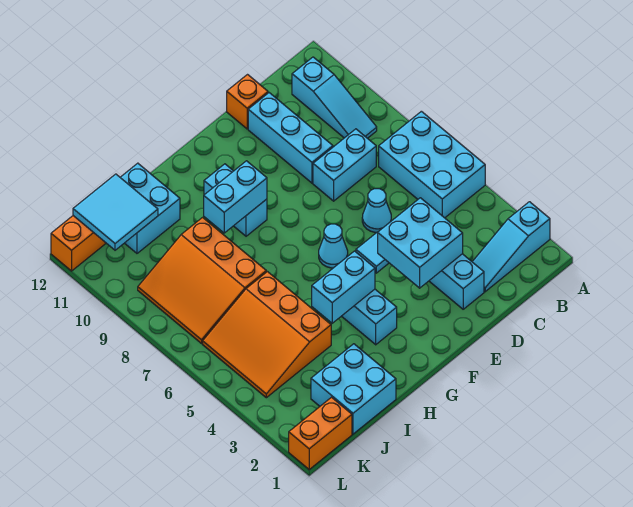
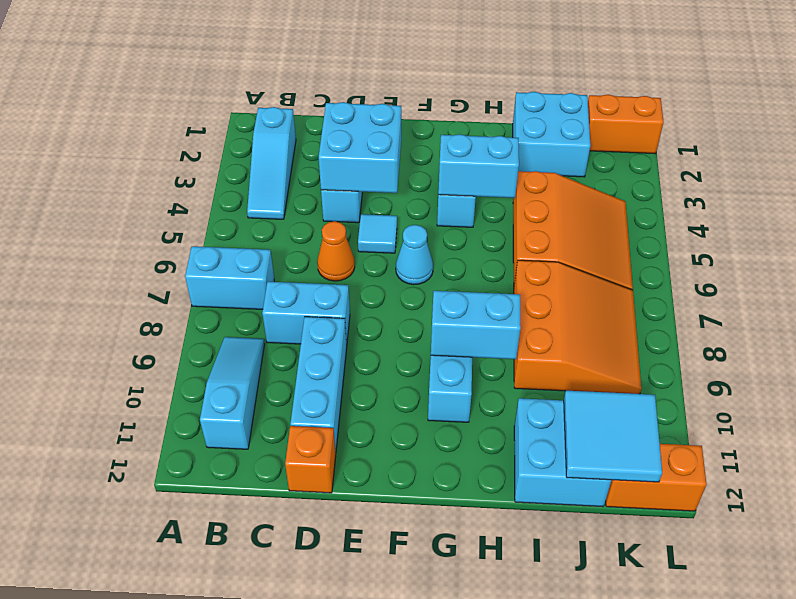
cyan 1x3 slope [472,202,550,292] -> cyan 1x3 slope turned to [247,107,296,219]
cyan 2x3 brick [379,111,485,218] -> cyan 1x2 brick [185,246,274,309]
cyan 1x1 cone [362,189,391,232] -> orange 1x1 cone [317,221,355,281]

